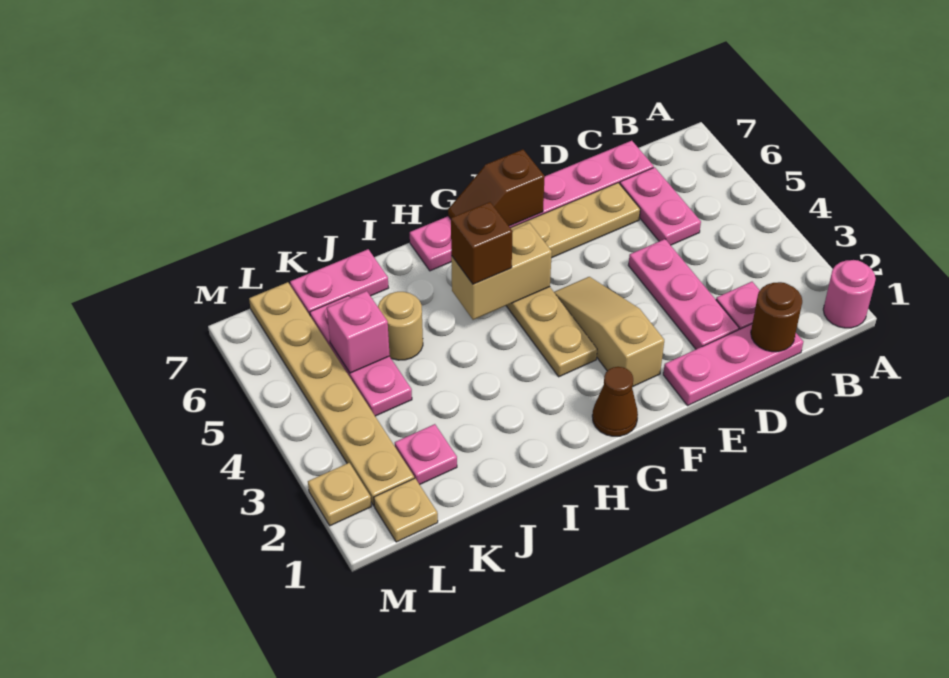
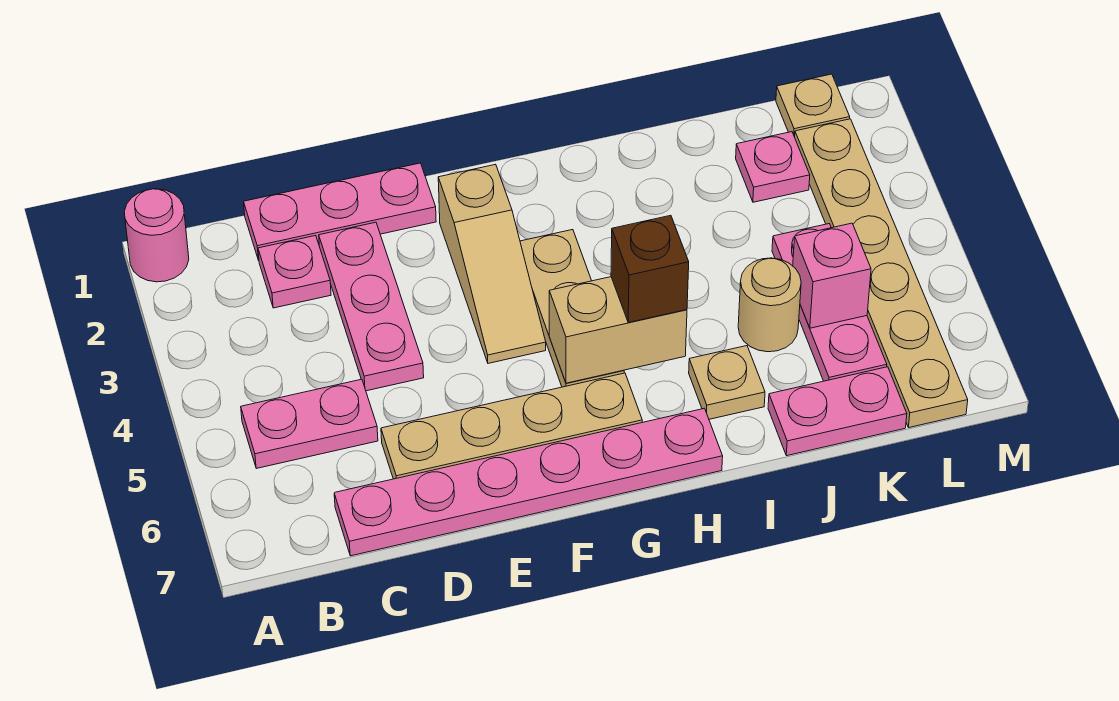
brown 1x1 round brick [751,282,802,352] -> none
pink 1x2 plate [620,167,701,245] -> pink 1x2 plate turned to [241,379,378,468]
brown 1x2 slope [448,150,545,226] -> none
brown 1x1 cone [592,367,638,436] -> none
tan 1x1 plate [308,463,371,526] -> tan 1x1 plate moved to [689,346,765,419]

